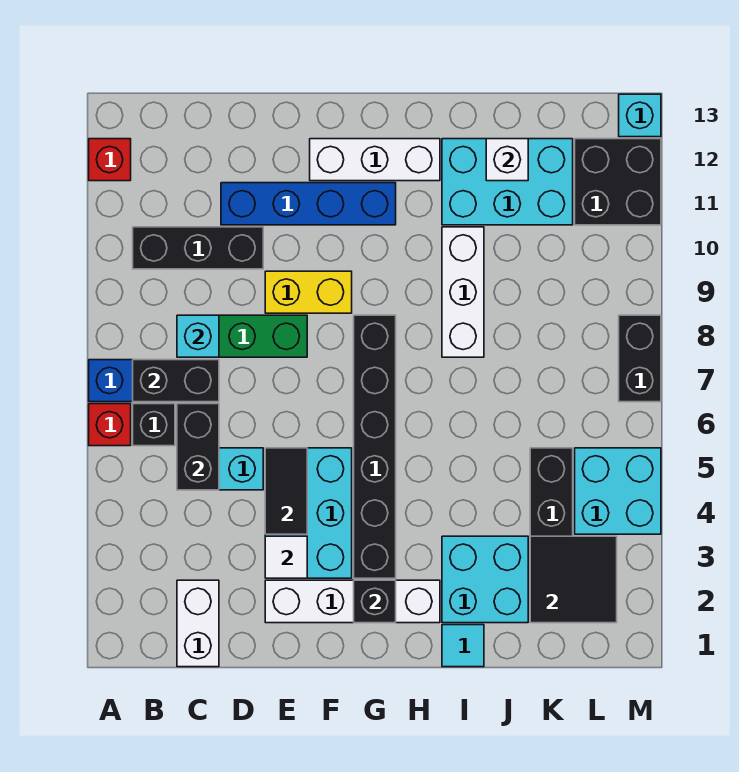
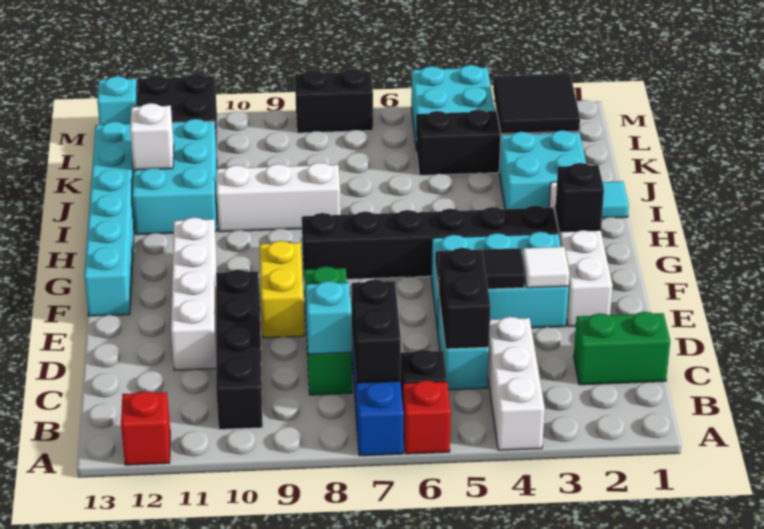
black 1x3 brick [133,227,263,269] -> black 1x4 brick [216,270,263,429]
white 1x2 brick [177,580,219,667] -> green 1x2 brick [574,312,670,385]
black 1x2 brick [177,404,219,490] -> black 1x2 brick turned to [438,248,491,349]
blue 1x4 brick [221,183,396,225] -> white 1x4 brick [171,217,217,370]
white 1x3 brick [310,139,440,181] -> white 1x3 brick moved to [488,317,545,450]
none -> cyan 1x6 brick [84,122,135,316]

